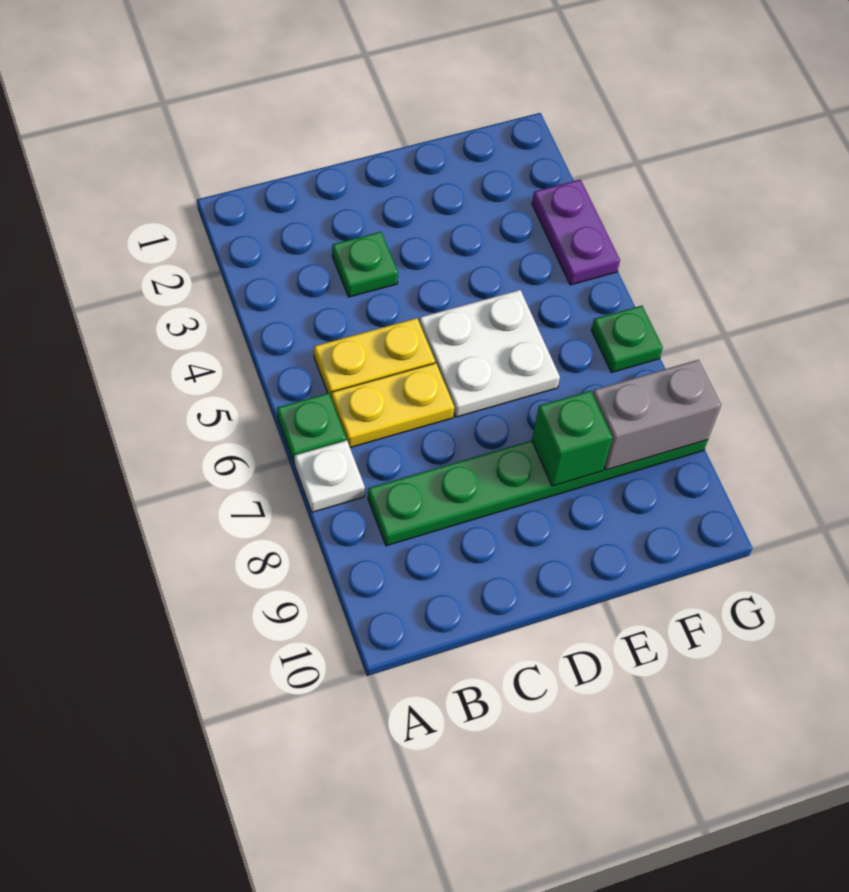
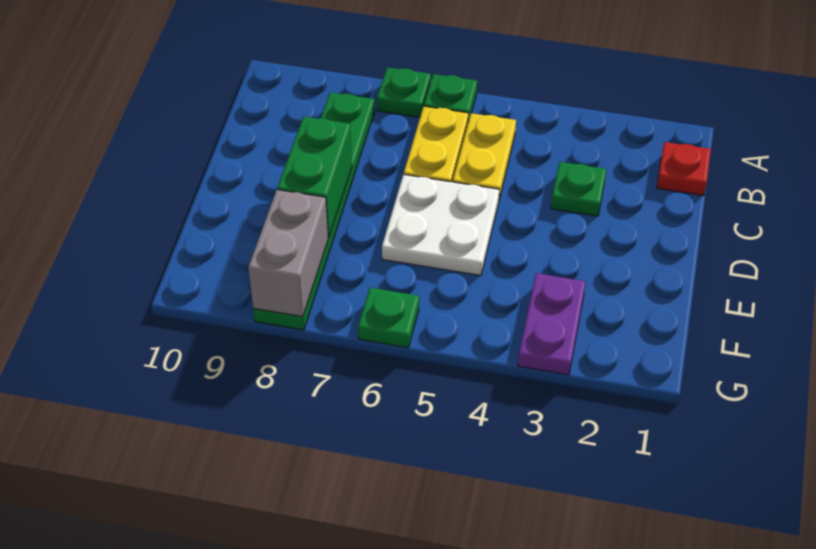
white 1x1 plate [295,440,365,512] -> green 1x1 plate [377,67,431,117]
none -> red 1x1 plate [657,142,711,196]
green 1x1 brick [532,391,613,486] -> green 1x2 brick [277,117,352,237]
purple 1x2 plate [532,179,620,285] -> purple 1x2 plate turned to [518,273,586,375]

